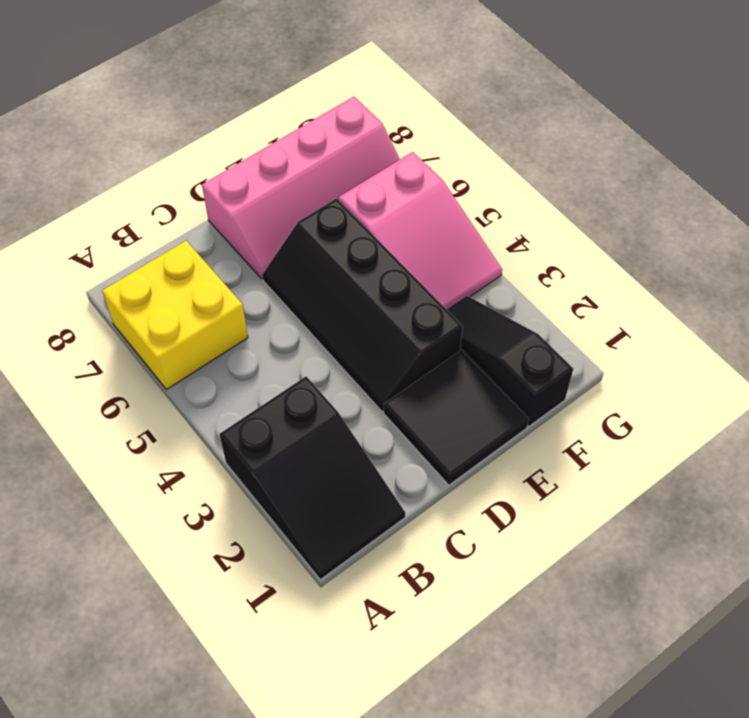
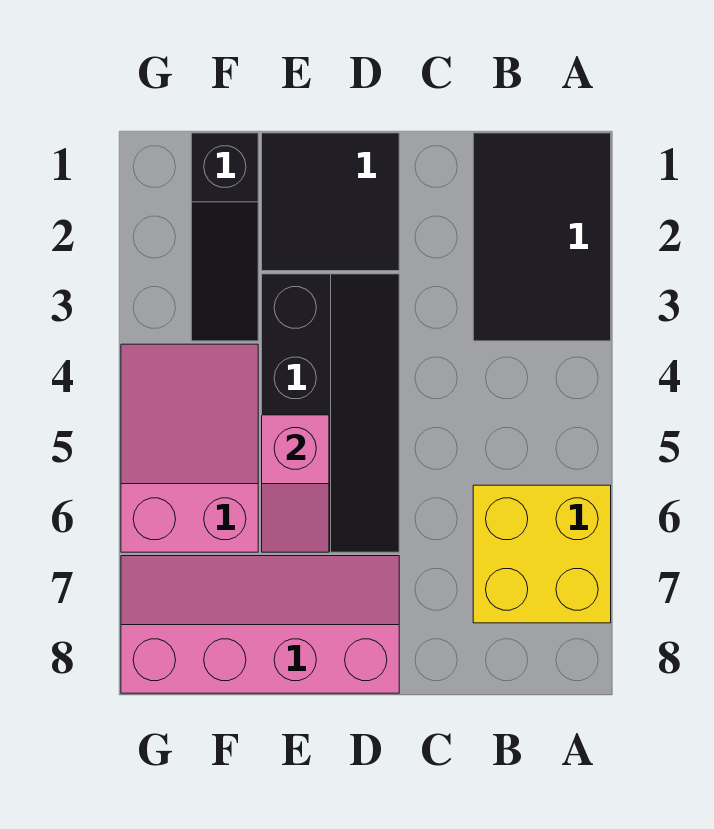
black 2x3 slope [219,376,405,580] -> black 2x3 tile [473,133,611,341]
none -> pink 1x2 slope [262,415,329,552]

